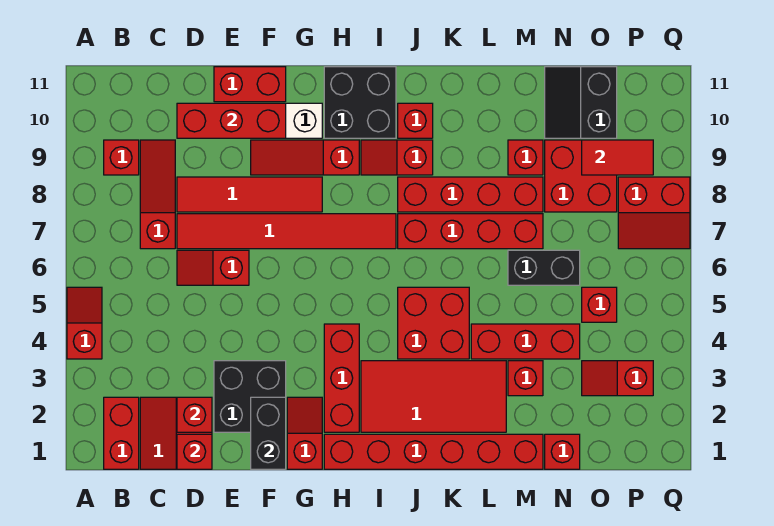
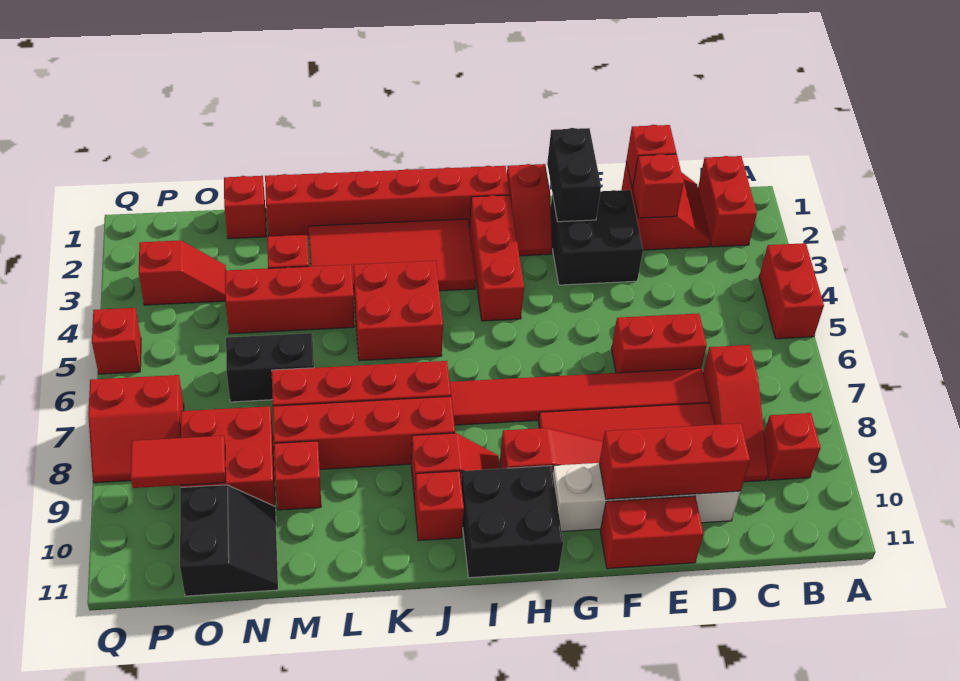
red 1x2 slope [67,287,102,359] -> red 1x2 brick [759,243,824,339]
red 1x2 slope [177,250,249,285] -> red 1x2 brick [612,313,707,373]
red 1x1 brick [582,287,617,322] -> red 1x1 brick moved to [92,308,141,374]
red 2x2 slope [618,177,690,249] -> red 2x2 slope turned to [88,375,184,483]

